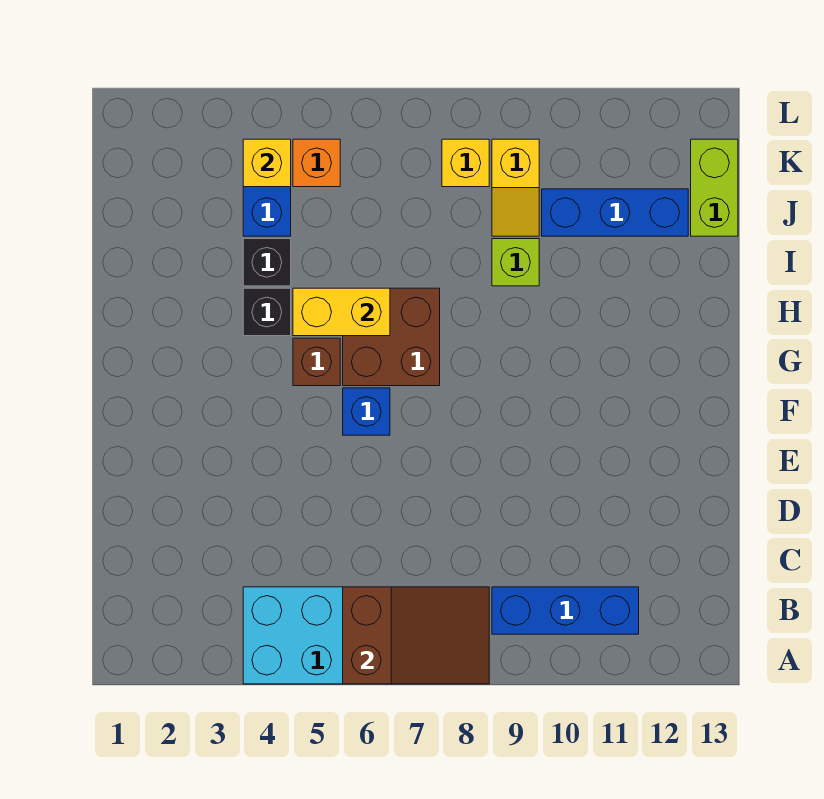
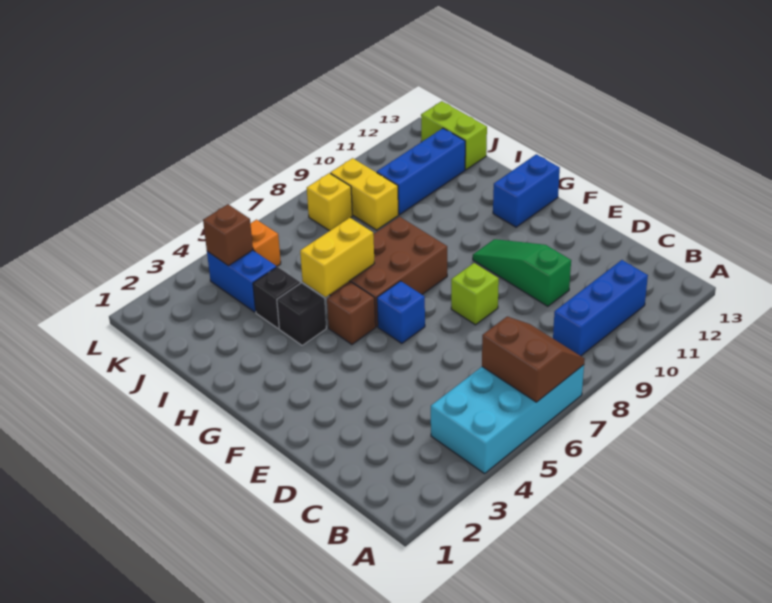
brown 2x3 slope [343,587,489,684] -> brown 2x2 slope [482,317,585,402]
none -> green 1x3 slope [473,239,571,306]
brown 2x2 brick [343,288,440,386] -> brown 2x3 brick [330,217,447,327]
none -> blue 1x2 brick [493,154,560,227]
lime 1x1 brick [492,239,539,286] -> lime 1x1 brick moved to [451,263,499,325]
yellow 1x2 slope [492,139,539,236] -> yellow 1x2 brick [330,158,399,230]
yellow 1x1 brick [243,139,291,187] -> brown 1x1 brick [203,204,253,266]

